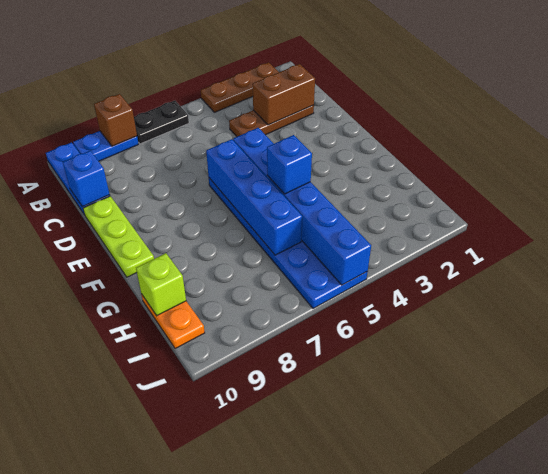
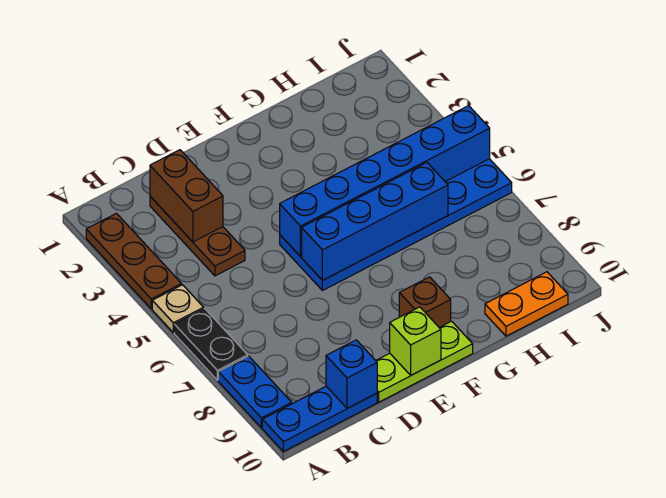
none -> tan 1x1 plate [152,285,204,333]
brown 1x1 brick [94,94,137,146] -> brown 1x1 brick moved to [399,277,451,327]
blue 1x1 brick [267,135,312,194] -> none
lime 1x1 brick [136,253,186,316] -> lime 1x1 brick moved to [390,307,441,375]

